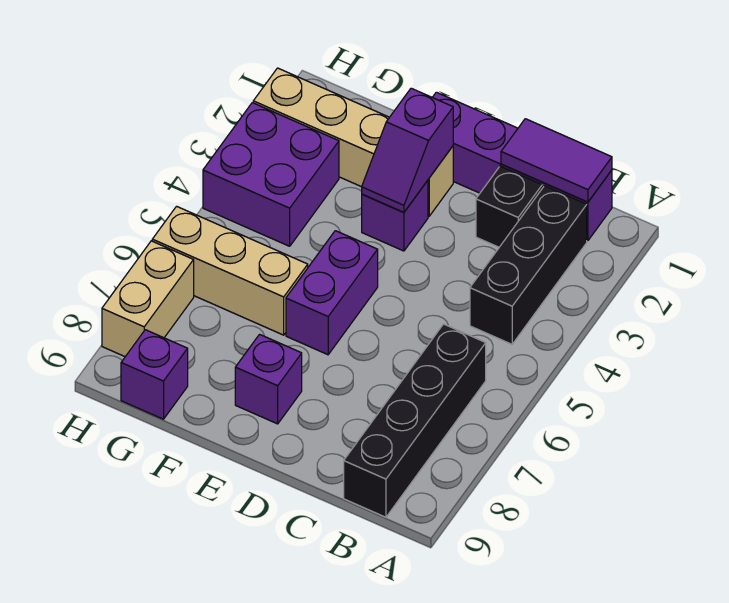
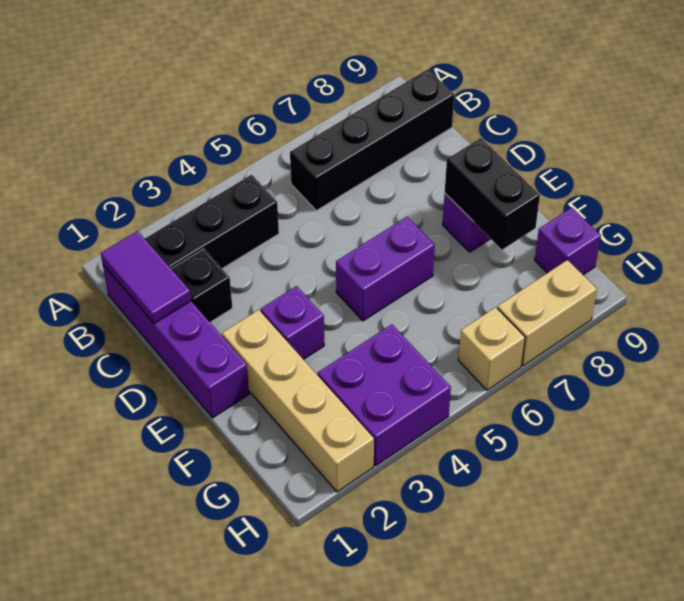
purple 1x2 slope [362,88,453,212] -> none
none -> black 1x2 brick [445,138,540,250]
tan 1x3 brick [152,206,308,335] -> tan 1x1 brick [458,307,525,390]

